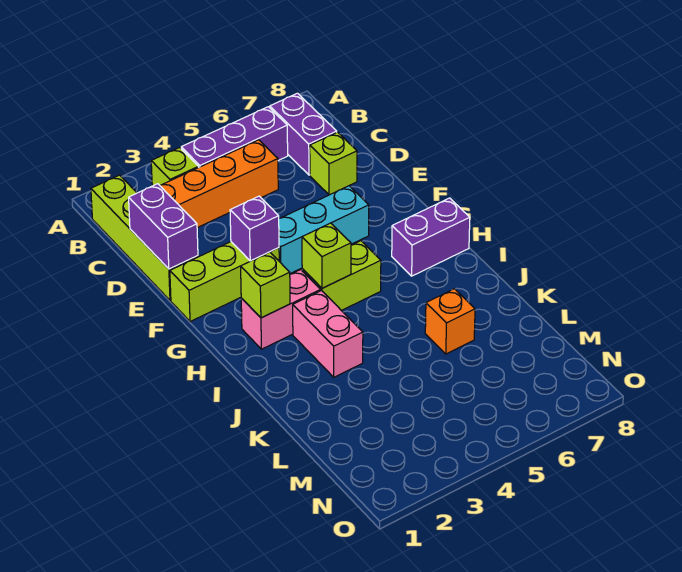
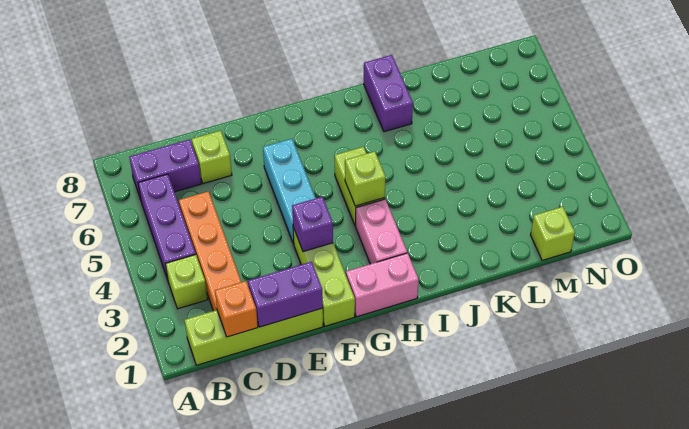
lime 1x1 brick [241,252,290,318] -> lime 1x1 brick moved to [531,207,575,260]
purple 1x2 brick [392,198,470,276] -> purple 1x2 brick moved to [364,55,413,132]
pink 1x2 brick [293,291,363,377] -> pink 1x2 brick moved to [346,253,419,317]
orange 1x1 brick [425,289,475,354] -> orange 1x1 brick moved to [215,281,258,337]

